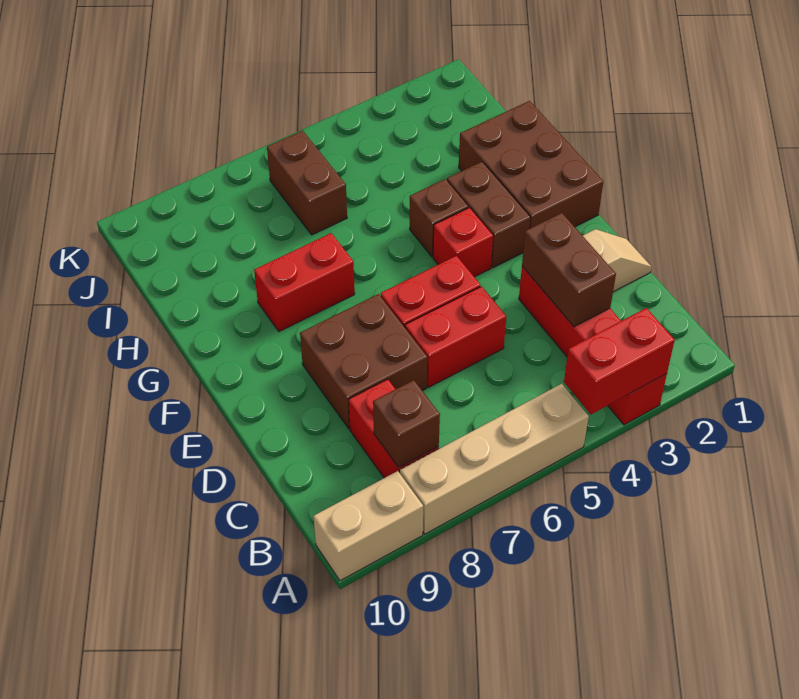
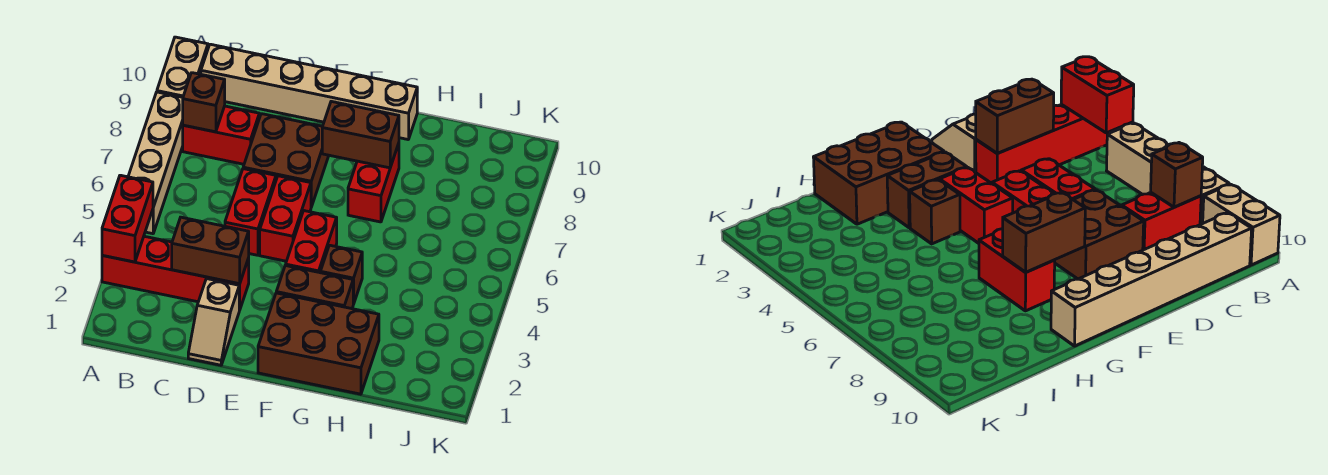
none -> tan 1x6 brick [201,44,417,139]
red 1x1 brick [433,208,493,277] -> red 1x2 brick [286,211,337,273]
brown 1x2 brick [267,131,347,235] -> brown 1x2 brick moved to [322,101,399,168]

